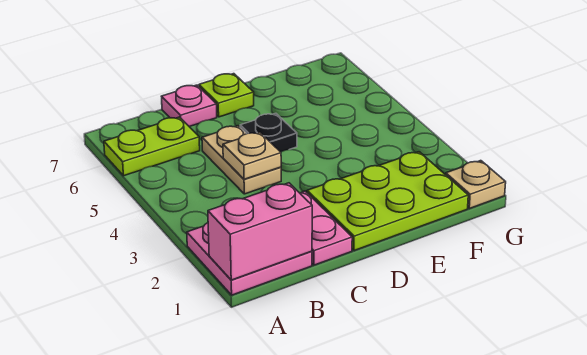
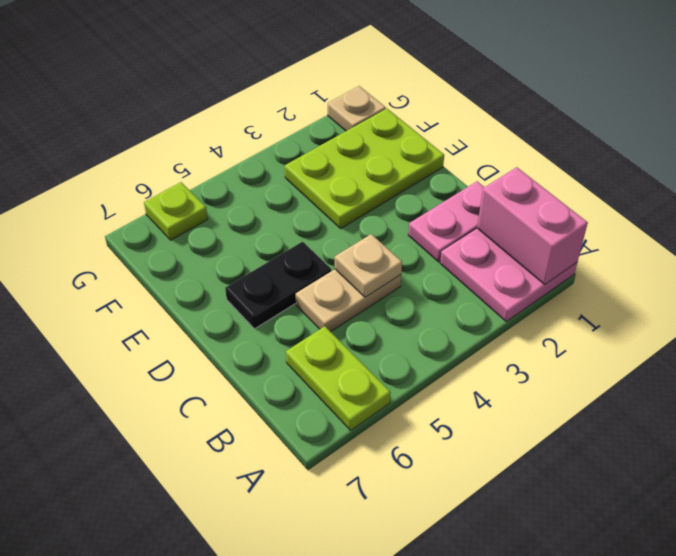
pink 1x1 plate [162,85,217,127] -> none
lime 2x3 plate [307,152,468,251] -> lime 2x3 plate turned to [285,109,444,228]
black 1x1 plate [240,113,297,152] -> black 1x2 plate [225,242,331,329]
lime 1x1 plate [199,74,254,117] -> lime 1x1 plate moved to [144,182,208,240]

